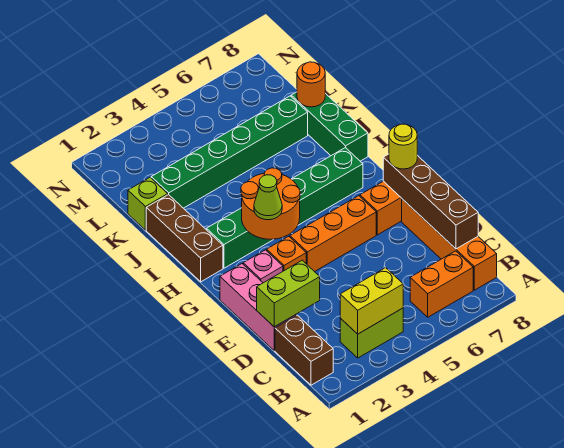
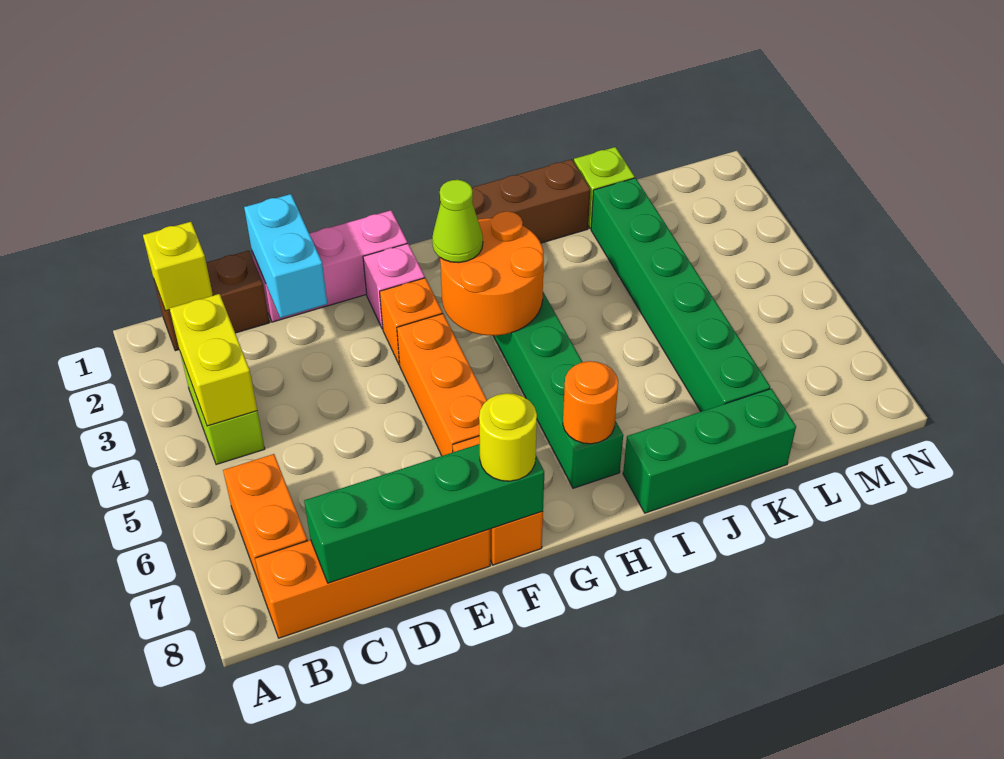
none -> yellow 1x1 brick [143,222,213,311]
brown 1x4 brick [383,154,478,249] -> green 1x4 brick [304,444,544,583]
lime 1x2 brick [257,260,320,327] -> cyan 1x2 brick [244,194,327,318]
orange 1x1 round brick [297,62,325,107] -> orange 1x1 round brick moved to [563,361,618,444]

